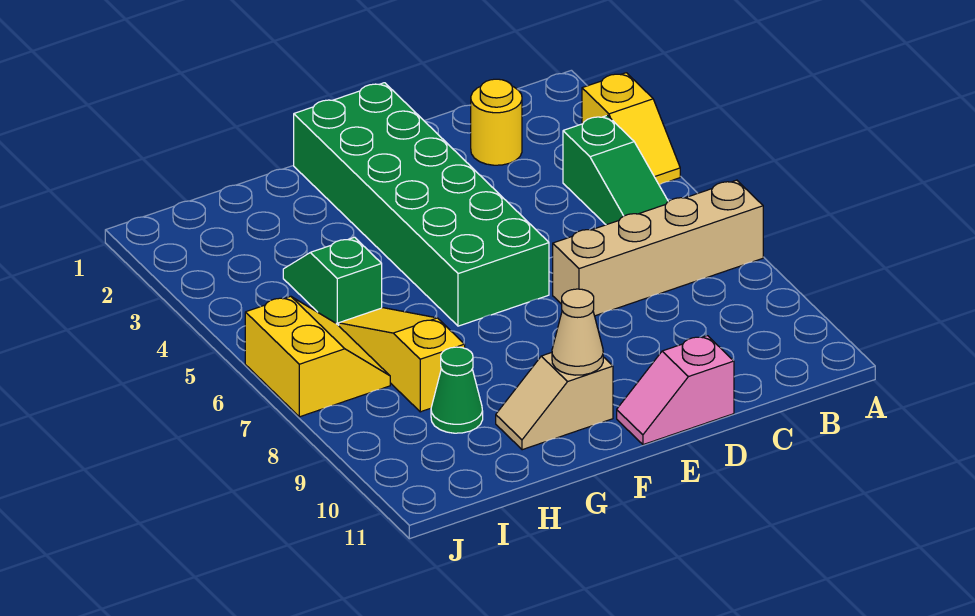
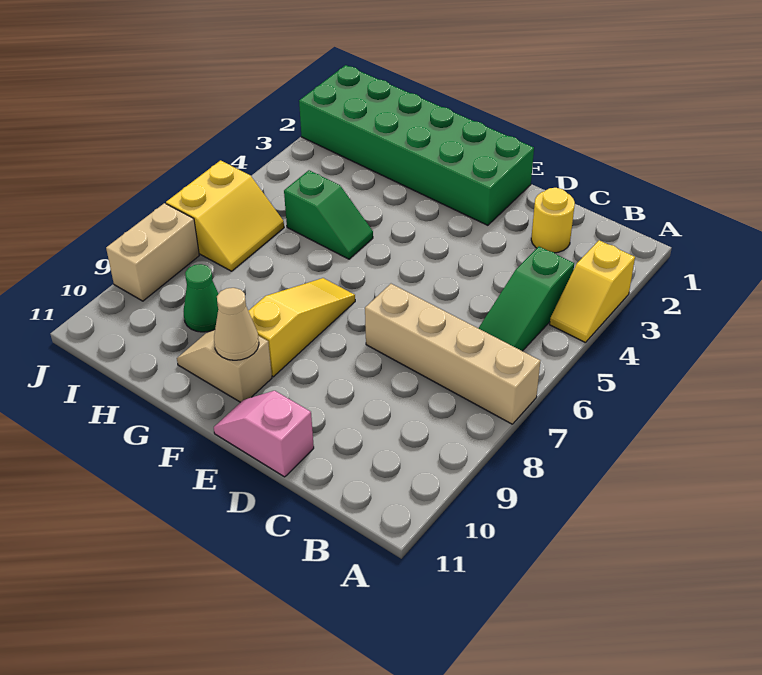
green 2x6 brick [294,83,549,326] -> green 2x6 brick turned to [299,65,534,225]
green 1x2 slope [283,237,382,326] -> green 1x2 slope turned to [284,170,373,259]
yellow 1x3 slope [339,308,465,412] -> yellow 1x3 slope moved to [249,278,355,377]
none -> tan 1x2 brick [106,203,199,301]

